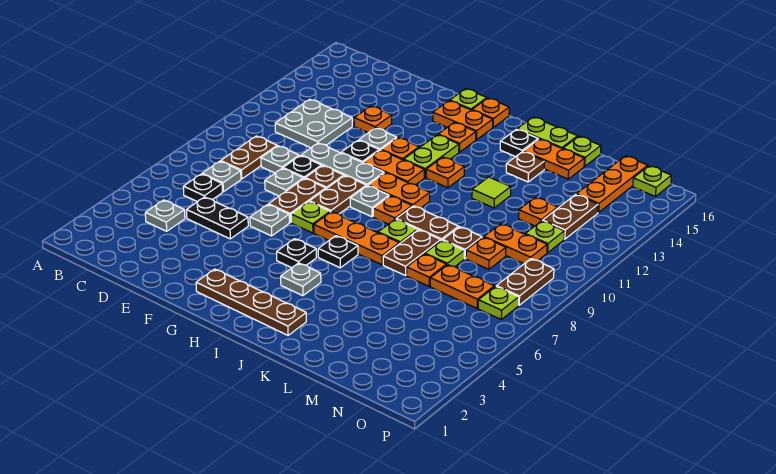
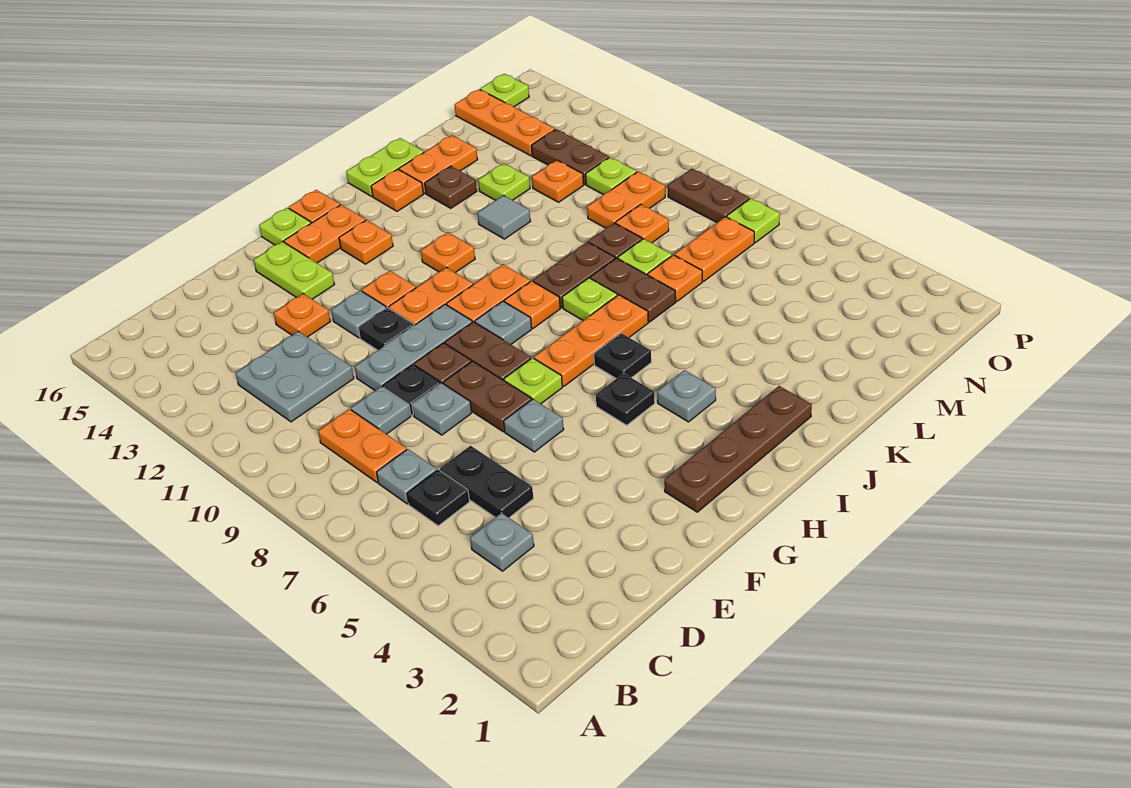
brown 1x2 plate [221,136,277,179] -> orange 1x2 plate [318,409,407,483]
black 1x2 plate [187,197,248,239] -> black 1x2 plate turned to [440,446,533,518]
lime 1x2 plate [404,135,459,178] -> lime 1x2 plate moved to [254,242,334,299]
black 1x1 plate [500,129,538,157] -> orange 1x1 plate [371,169,424,211]
lime 1x1 tile [472,177,511,208] -> grey 1x1 tile [477,195,531,239]
lime 1x1 plate [563,136,601,166] -> lime 1x1 plate moved to [478,163,530,200]

